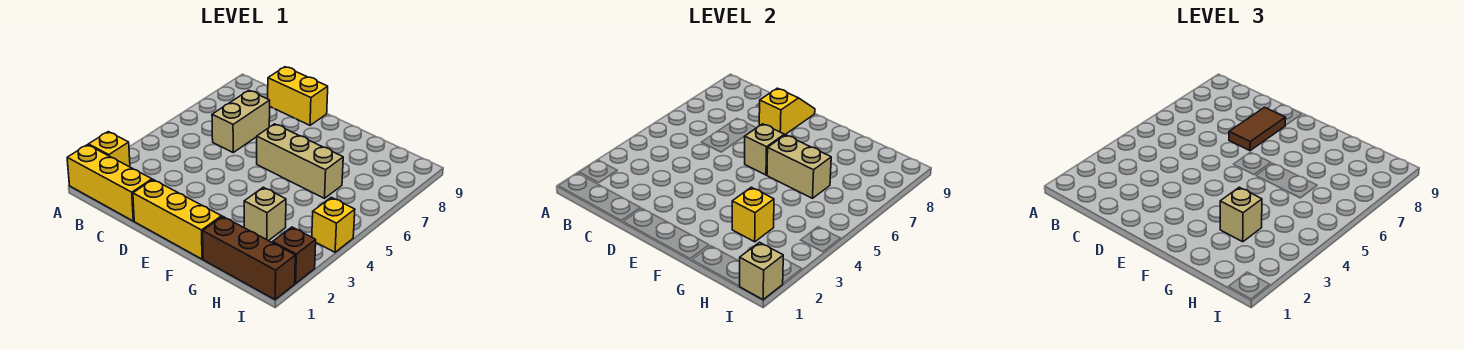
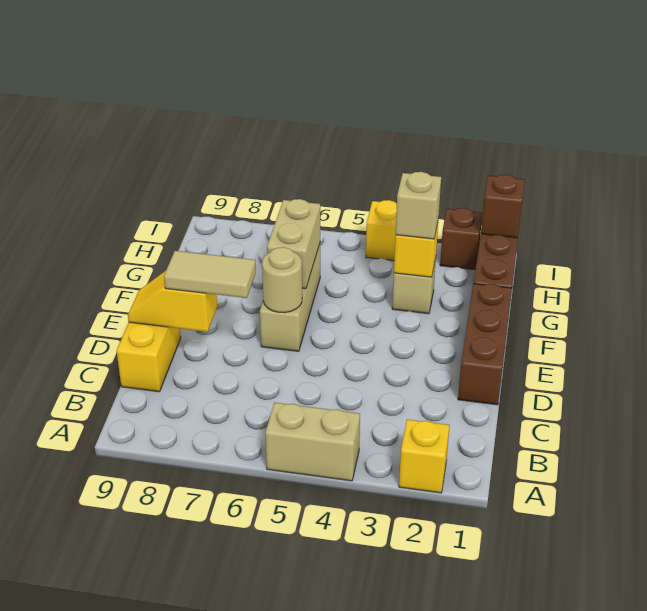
yellow 1x3 brick [67,145,152,221] -> none
tan 1x2 brick [212,90,270,152] -> tan 1x2 brick moved to [265,403,360,481]
yellow 1x3 brick [133,180,222,259] -> brown 1x3 brick [458,284,512,405]
brown 1x2 tile [1229,107,1286,151] -> tan 1x2 tile [164,251,256,298]
tan 1x1 brick [745,124,784,175] -> tan 1x1 round brick [262,247,302,313]
tan 1x1 brick [739,242,783,300] -> brown 1x1 brick [481,174,525,238]

